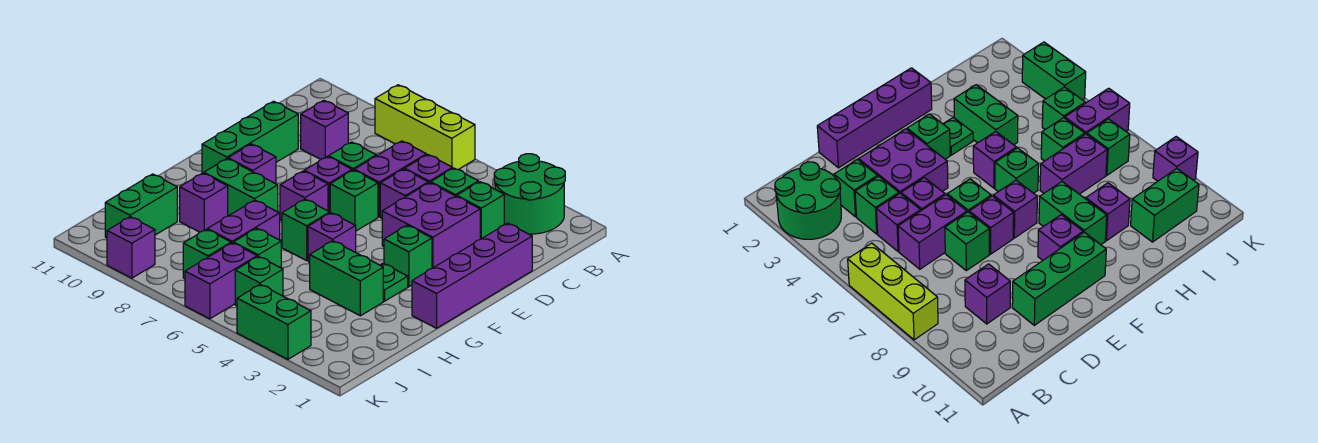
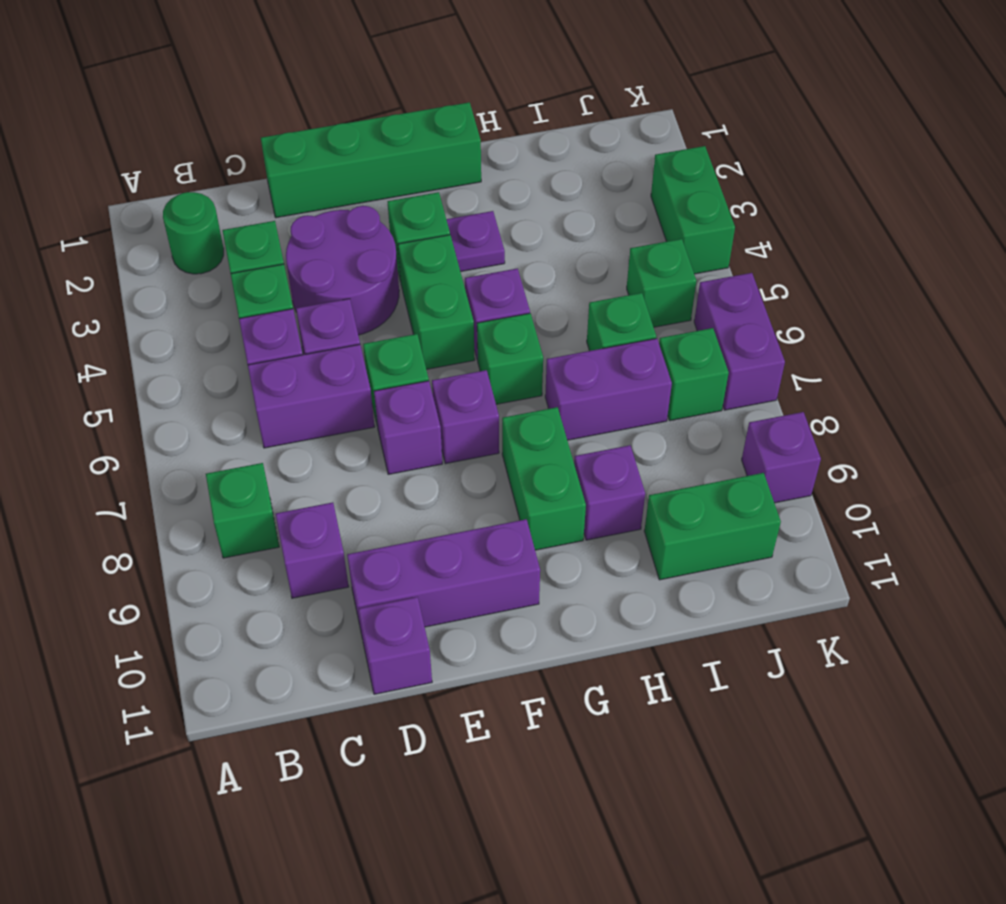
green 2x2 round brick [494,154,565,234] -> green 1x1 round brick [163,192,224,274]
lime 1x3 brick [375,85,475,170] -> none
purple 1x4 brick [412,223,532,328] -> green 1x4 brick [261,102,481,218]
purple 2x2 brick [382,183,480,268] -> purple 2x2 round brick [286,206,399,335]
green 1x1 brick [329,142,376,170] -> green 1x1 brick moved to [206,463,279,558]
green 1x3 brick [202,101,298,173] -> purple 1x3 brick [347,519,540,639]
purple 1x1 brick [228,144,276,184] -> purple 1x1 brick moved to [358,597,432,694]
green 1x1 plate [380,263,408,301] -> purple 1x1 plate [446,211,505,272]
green 1x2 brick [310,241,383,316] -> green 1x2 brick moved to [398,235,475,369]
purple 1x2 brick [185,243,257,319] -> purple 1x2 brick turned to [694,273,785,410]

